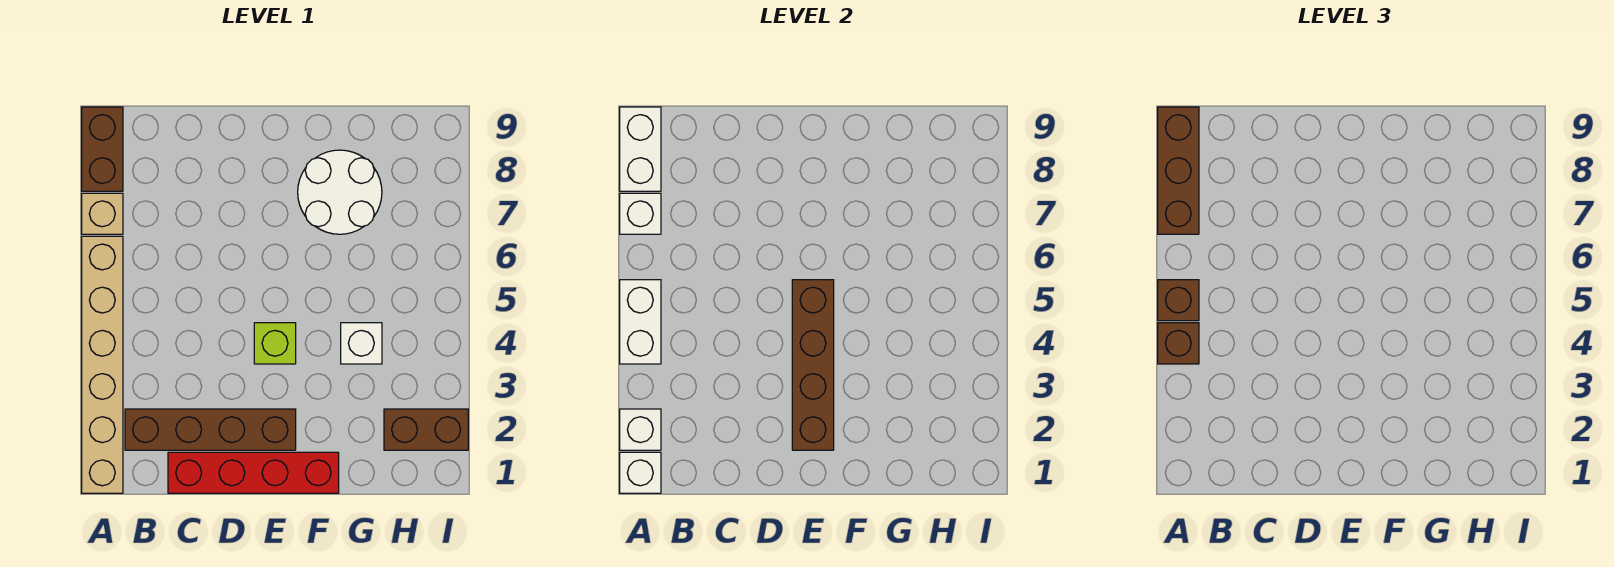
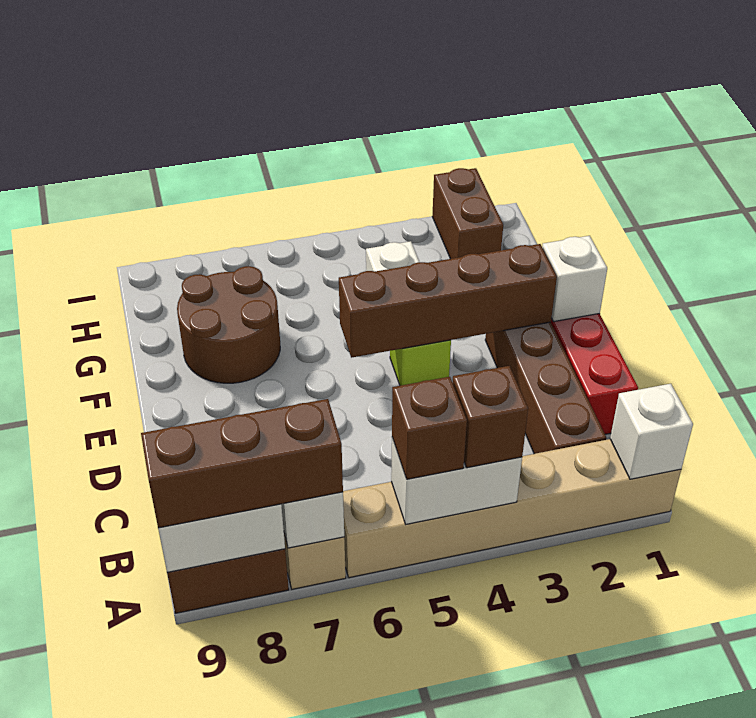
white 1x1 brick [620,409,661,450] -> white 1x1 brick moved to [542,236,607,322]
white 2x2 round brick [298,150,382,234] -> brown 2x2 round brick [177,266,280,383]

